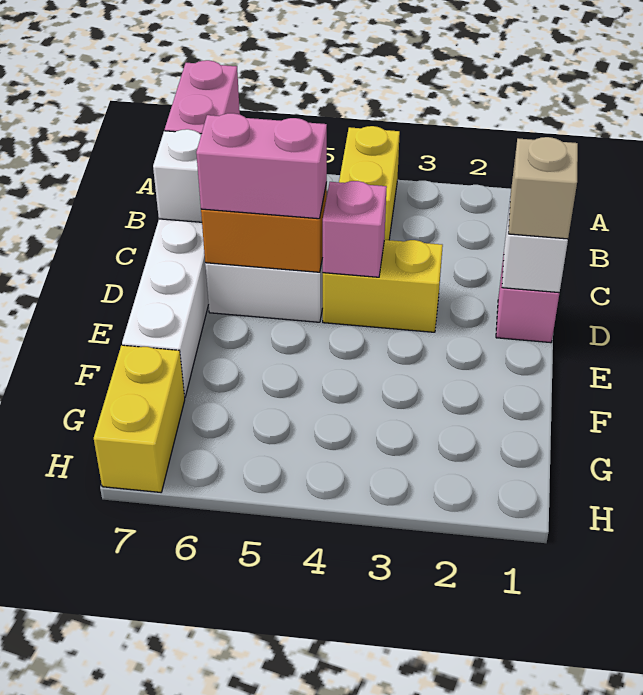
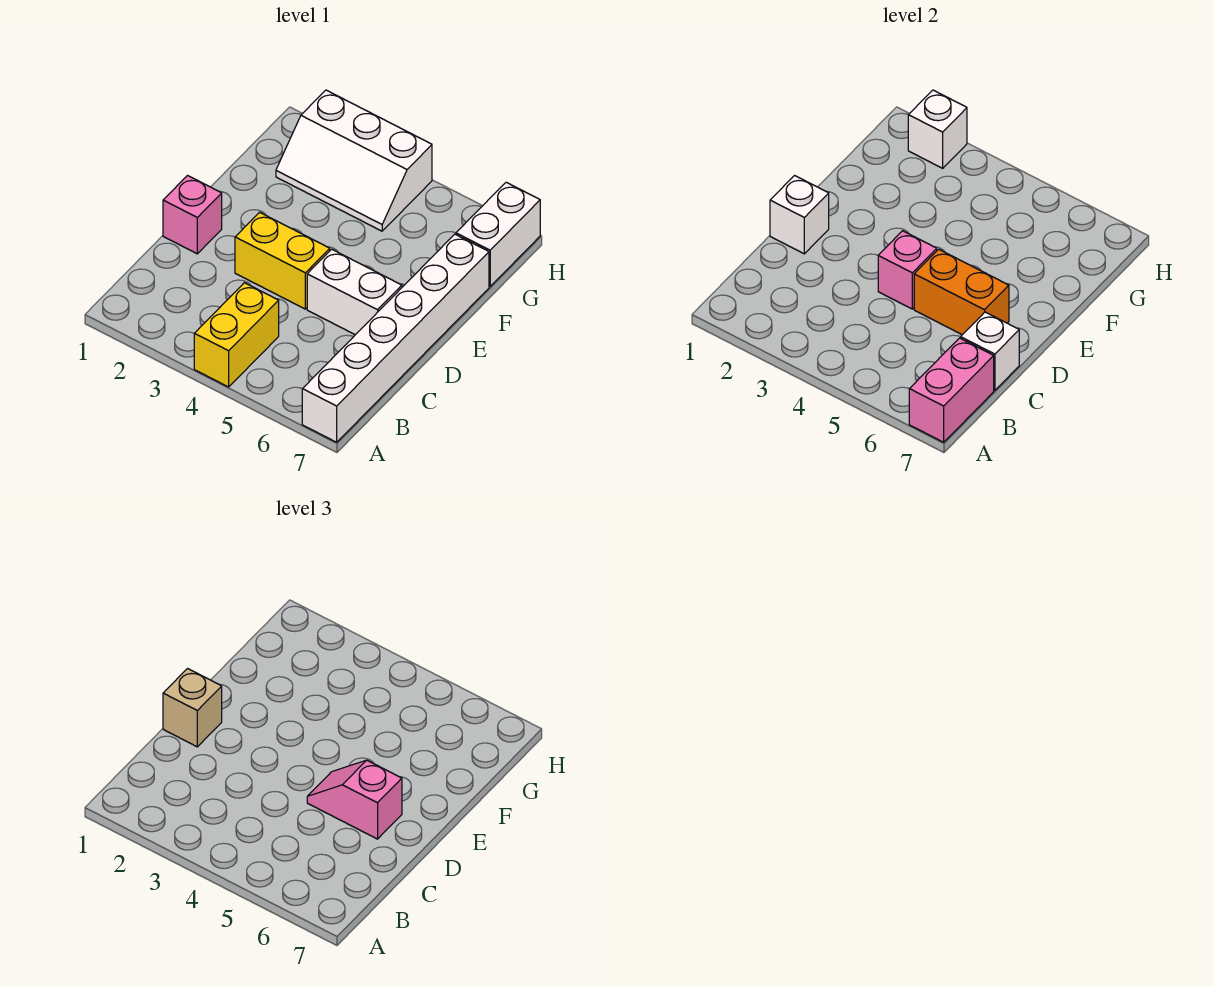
pink 1x2 brick [196,113,327,219] -> pink 1x2 slope [307,760,402,839]
none -> white 2x3 slope [276,90,432,231]
yellow 1x2 brick [94,345,185,492] -> white 1x2 brick [456,182,540,286]
none -> white 1x1 brick [908,90,967,168]

